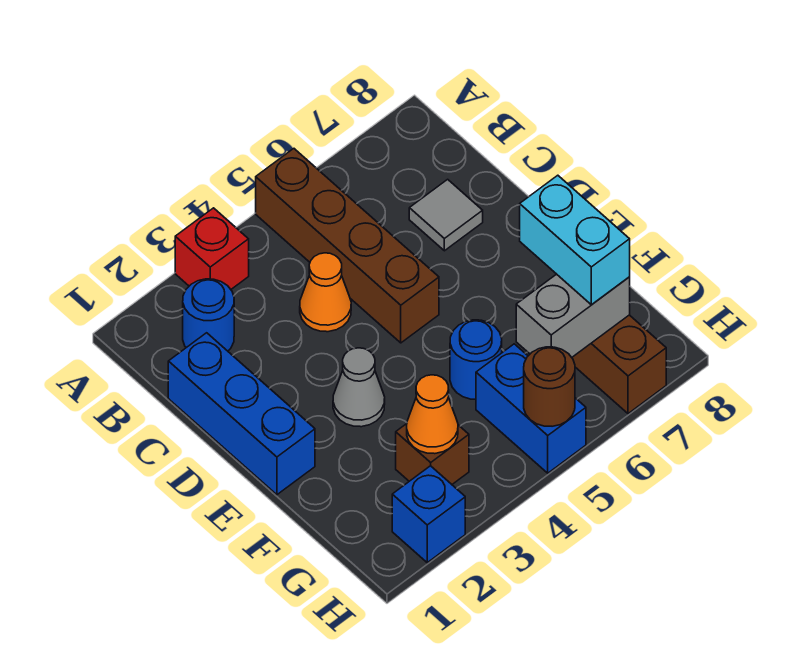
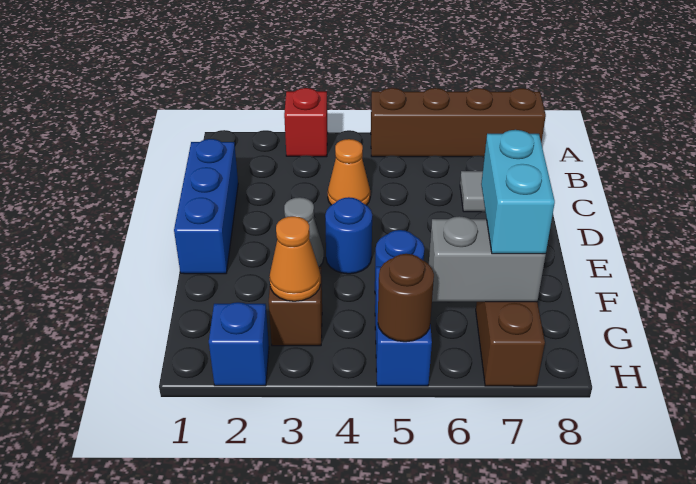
brown 1x4 brick [256,149,439,343] -> brown 1x4 brick turned to [371,88,546,157]
blue 1x1 round brick [183,279,234,351] -> blue 1x1 round brick moved to [325,197,372,274]

